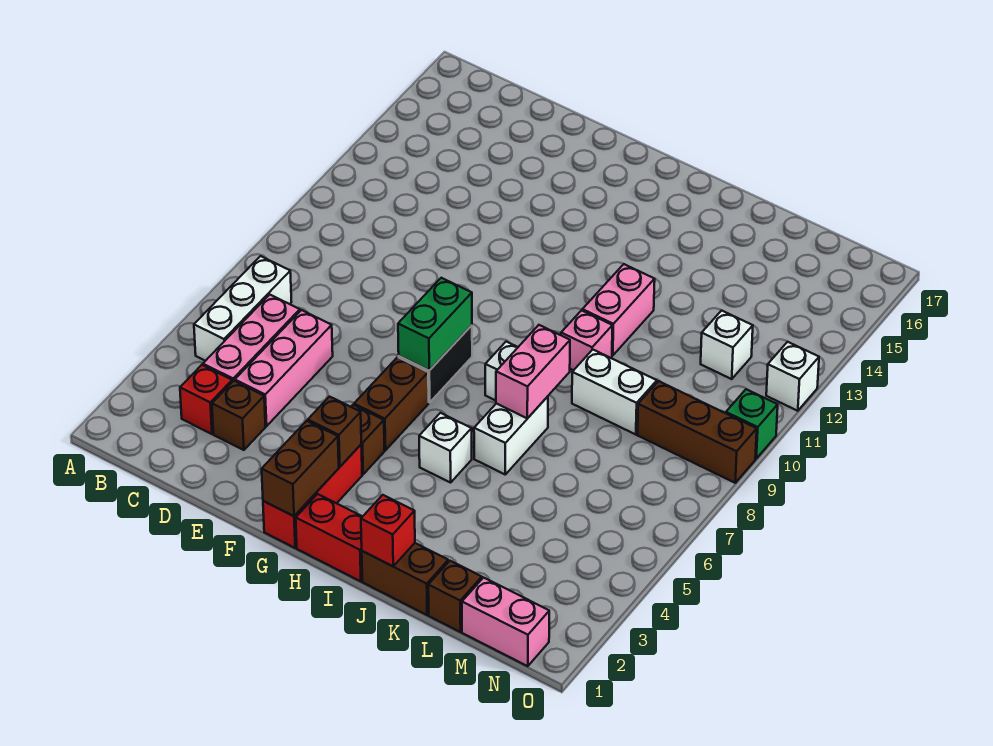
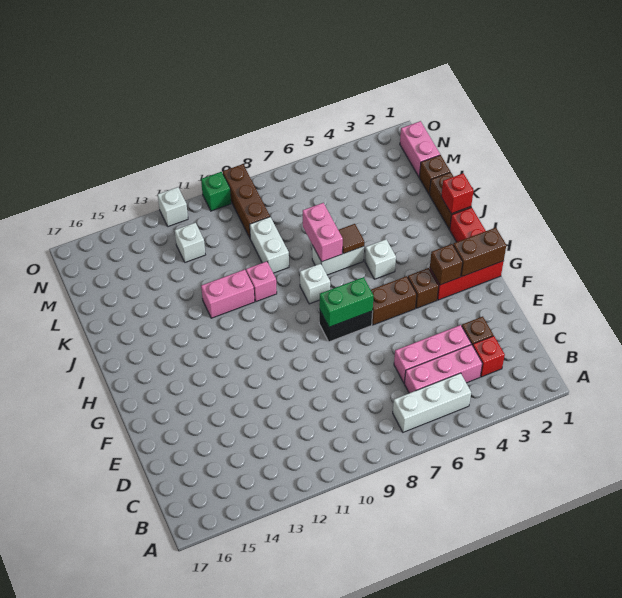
none -> brown 1x1 tile [339,224,364,254]
pink 1x2 brick [496,325,570,418] -> pink 1x2 brick turned to [303,203,343,262]

